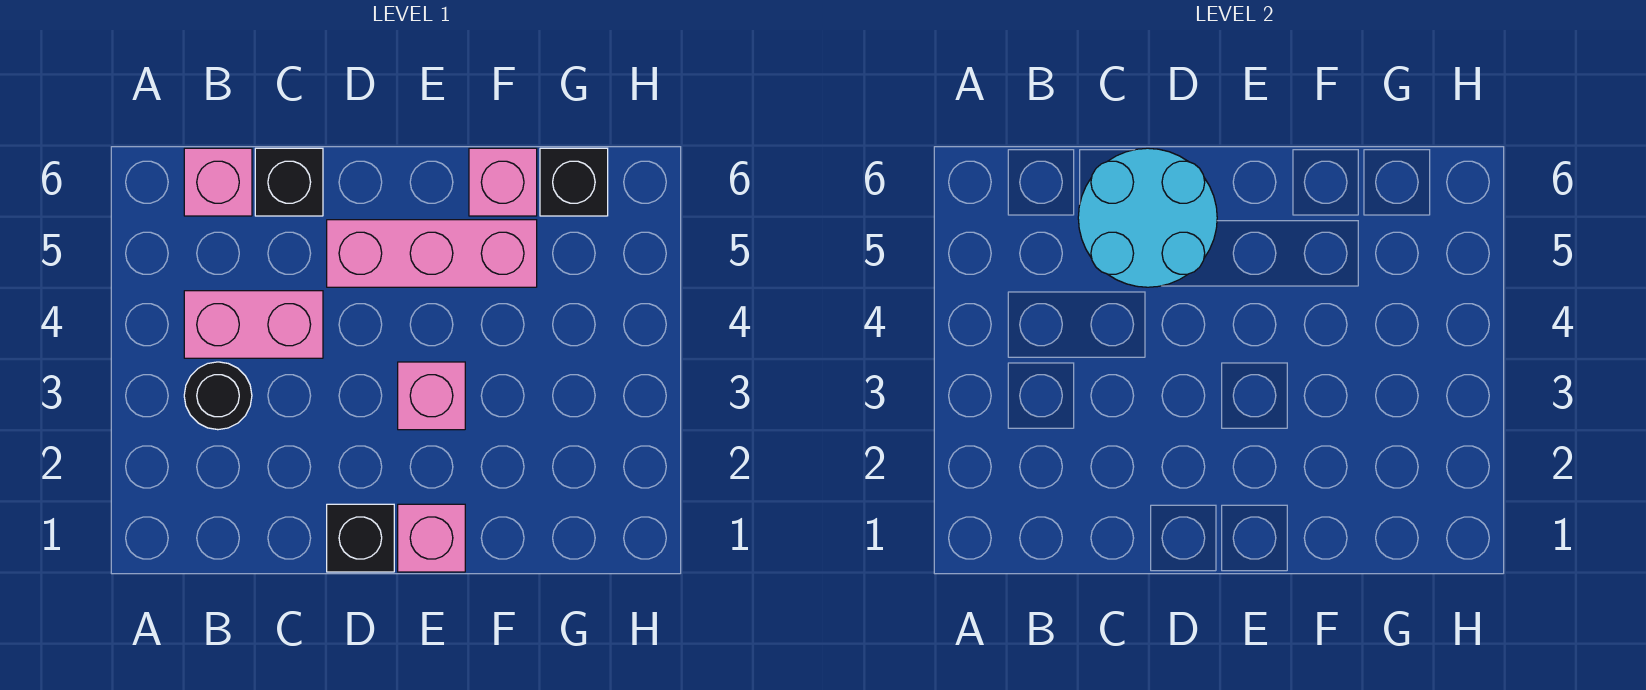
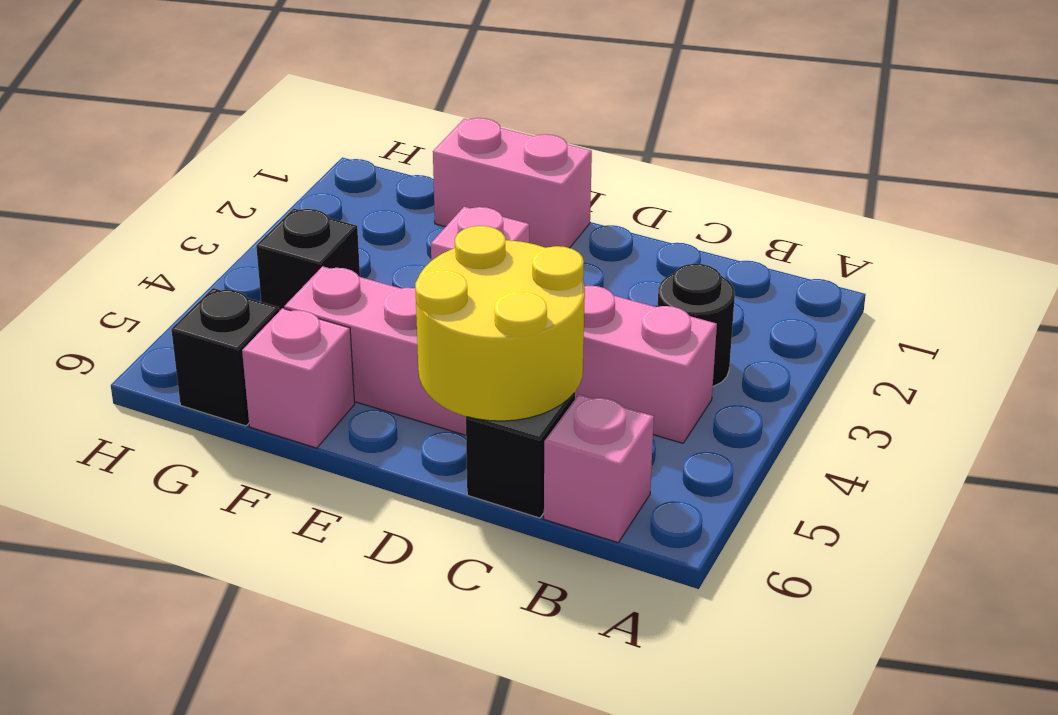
cyan 2x2 round brick [1078,148,1217,287] -> yellow 2x2 round brick [415,226,585,421]
black 1x1 brick [327,504,394,572] -> black 1x1 brick moved to [256,209,360,311]
pink 1x1 brick [398,504,465,572] -> pink 1x2 brick [433,118,592,248]

